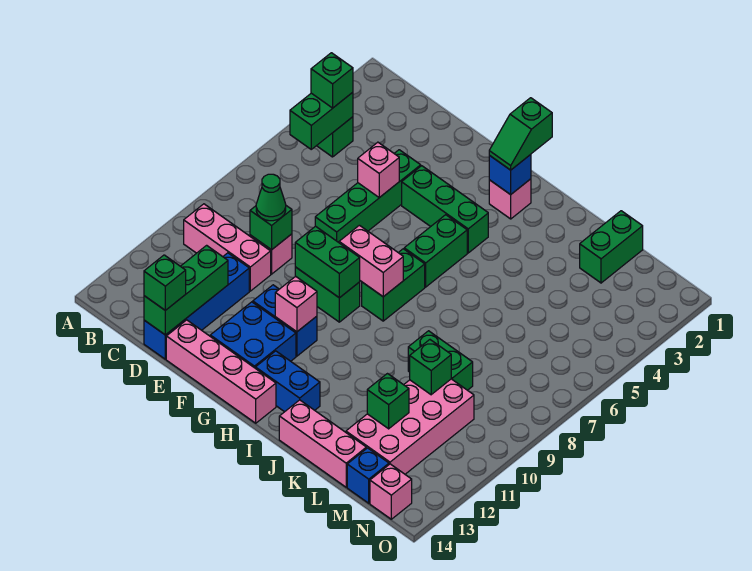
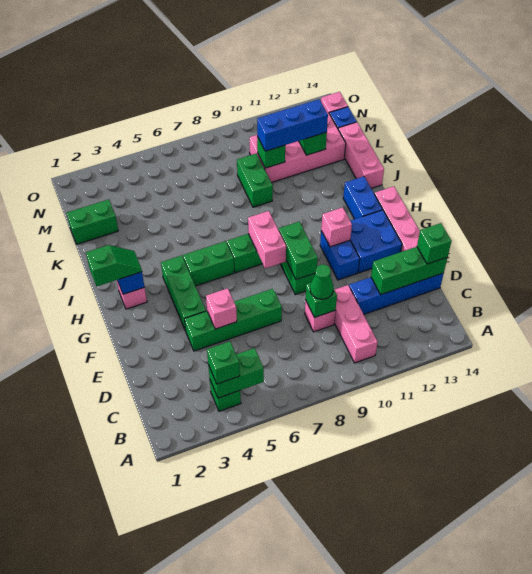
none -> blue 1x3 brick [257,99,328,151]

